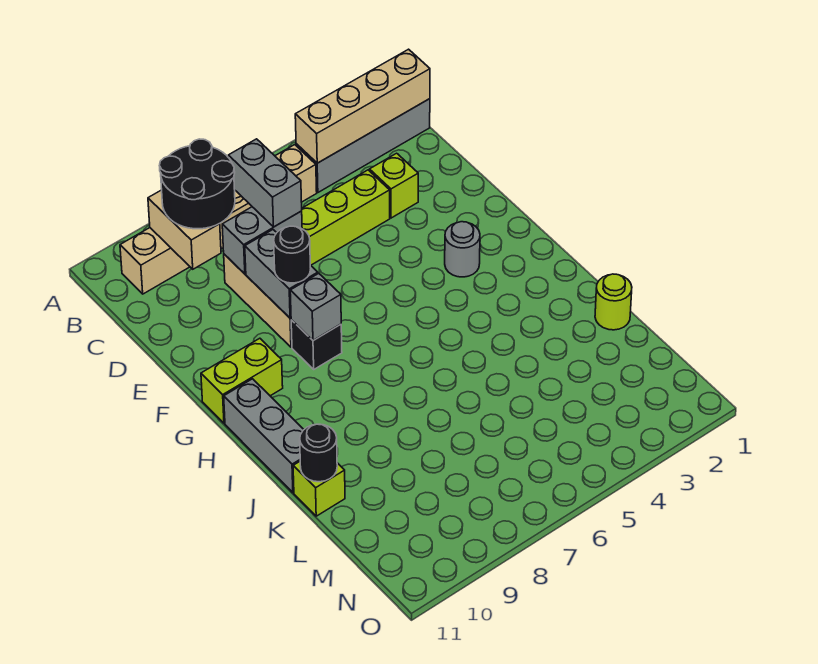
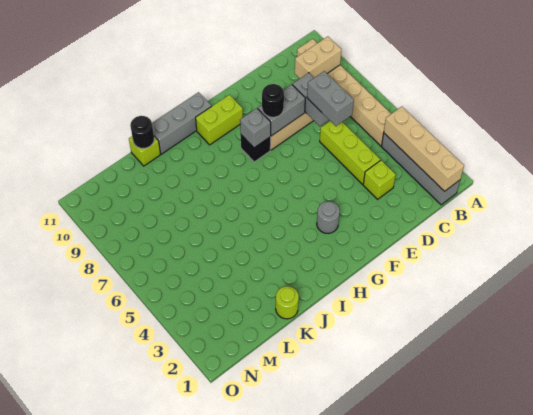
black 2x2 round brick [159,139,235,229] -> none
grey 1x2 brick [228,139,302,227] -> grey 1x2 brick turned to [307,71,354,126]
lime 1x2 brick [201,338,283,423] -> lime 1x2 brick turned to [196,95,243,145]

